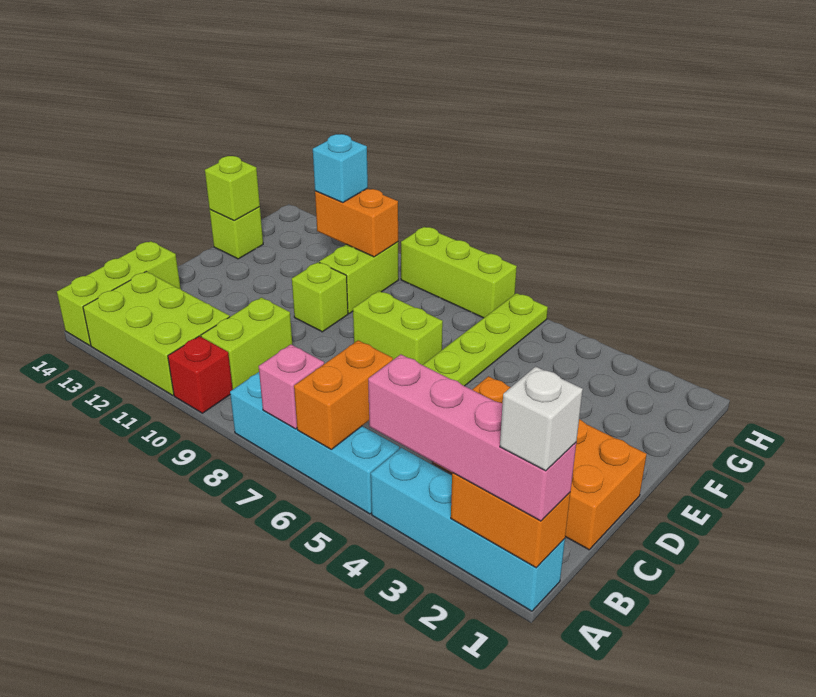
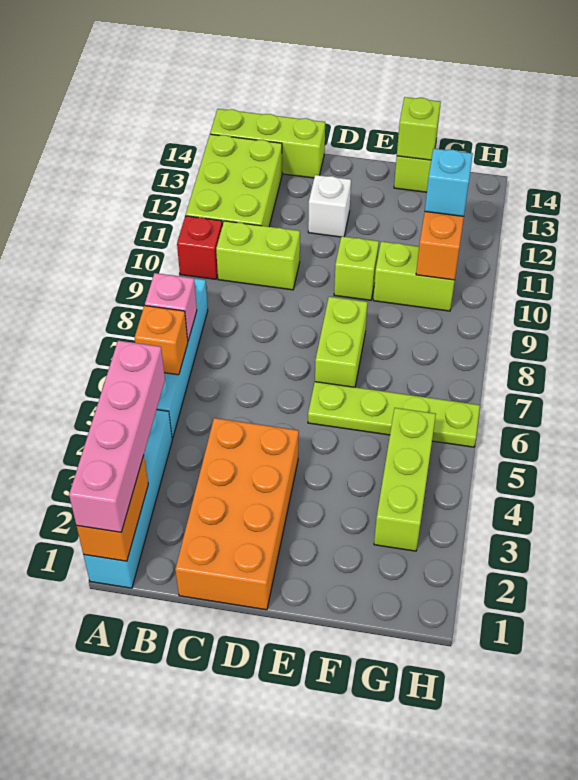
white 1x1 brick [500,366,583,471] -> white 1x1 brick moved to [308,175,351,237]
orange 1x2 brick [294,340,393,449] -> orange 1x1 brick [135,306,188,375]
lime 1x3 brick [401,227,517,318] -> lime 1x3 brick moved to [374,408,436,551]

